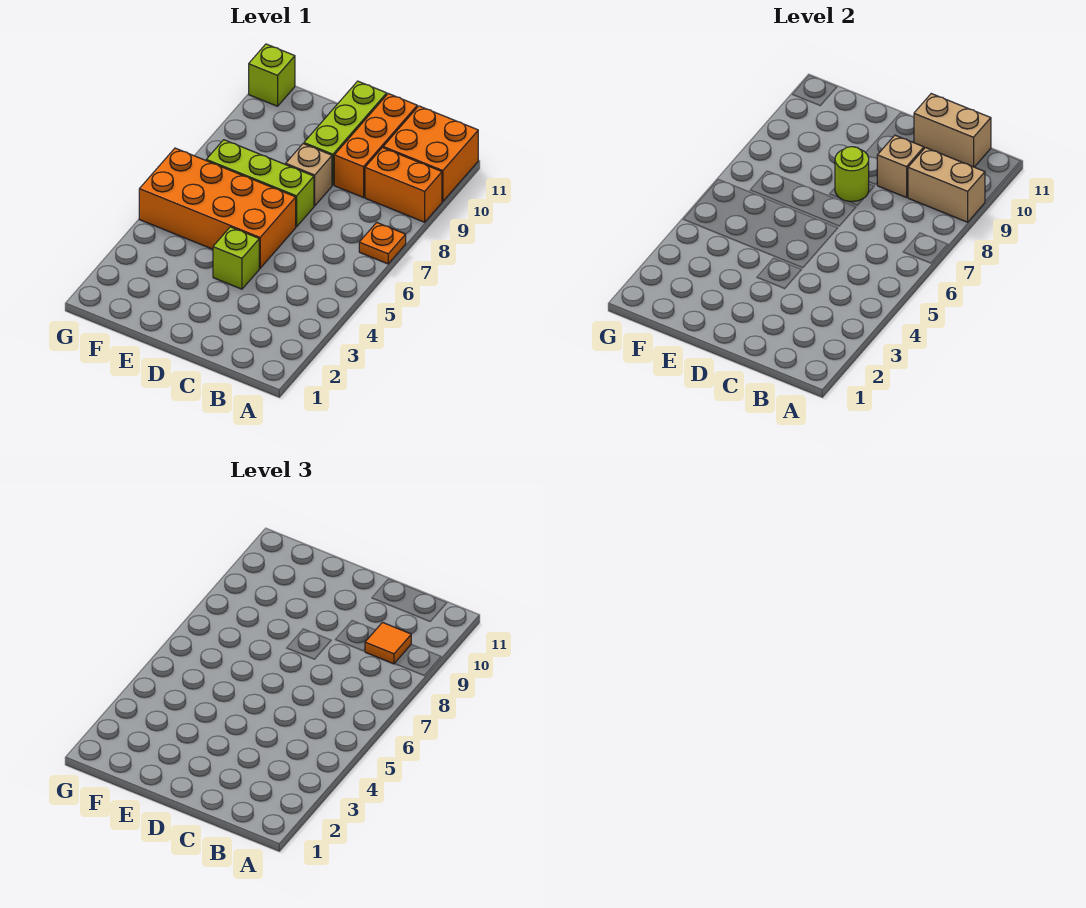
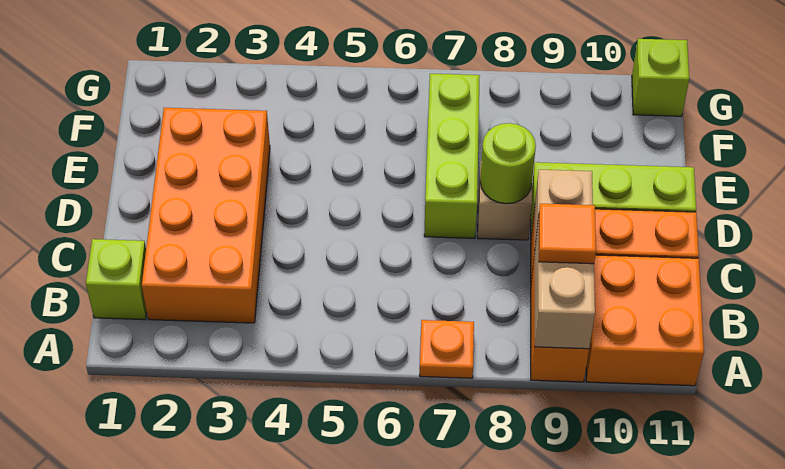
tan 1x2 brick [914,94,991,167] -> none
lime 1x1 brick [213,227,259,289] -> lime 1x1 brick moved to [86,239,147,320]
orange 2x4 brick [139,148,296,268] -> orange 2x4 brick moved to [142,108,270,323]

